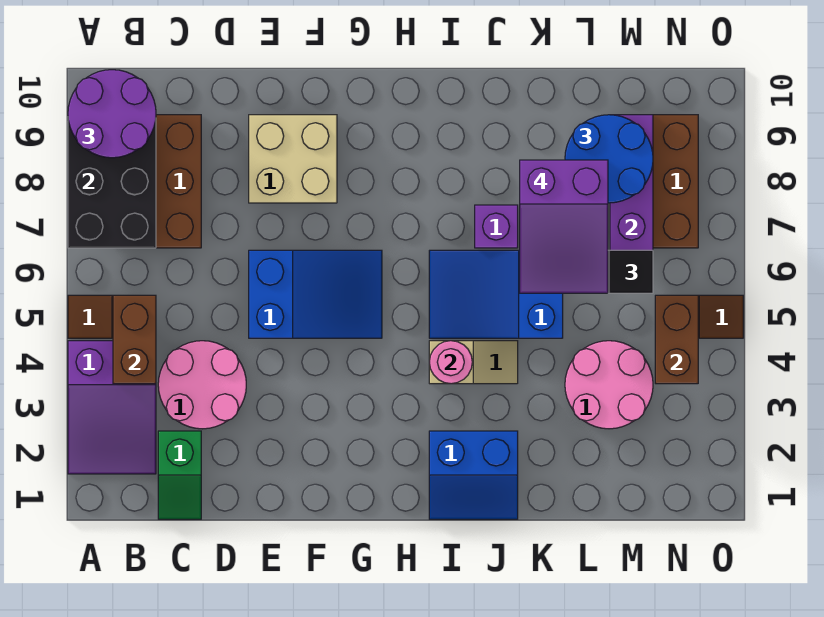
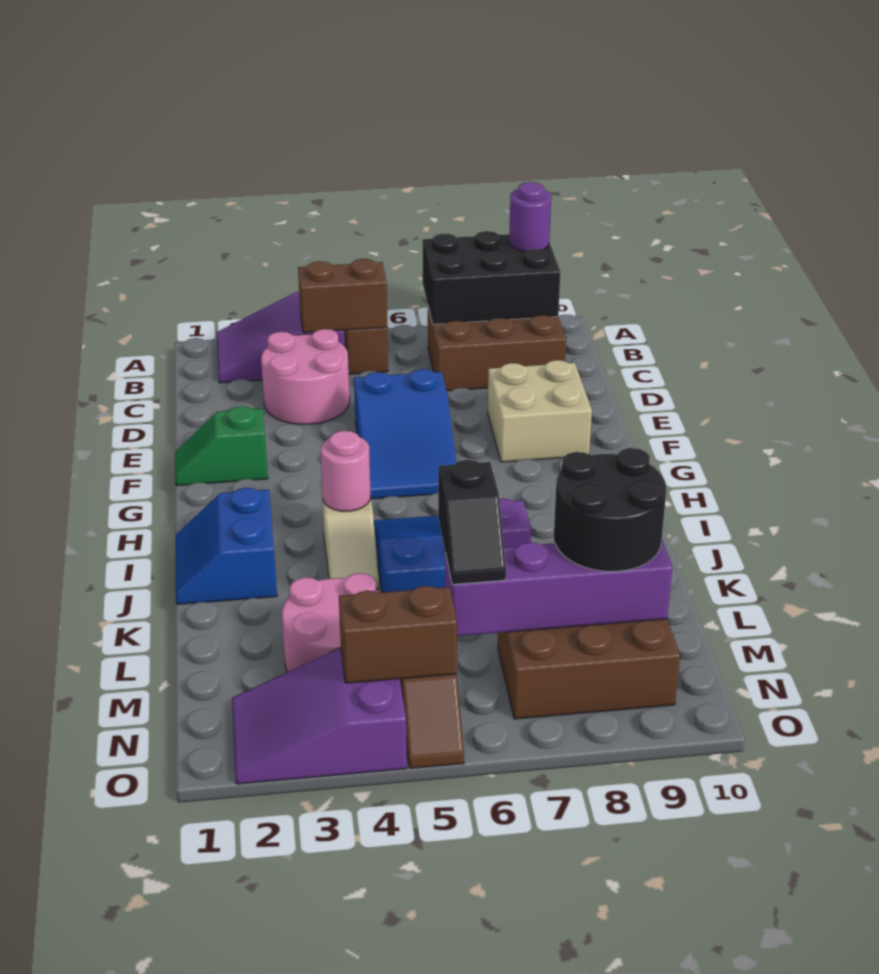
purple 2x2 round brick [68,70,156,158] -> purple 1x1 round brick [509,182,551,251]
green 1x2 slope [158,431,201,519] -> green 1x2 slope moved to [175,406,268,486]
purple 2x3 slope [520,160,608,293] -> purple 2x3 slope moved to [232,648,407,784]
blue 2x2 round brick [565,115,653,203] -> black 2x2 round brick [554,448,666,572]

